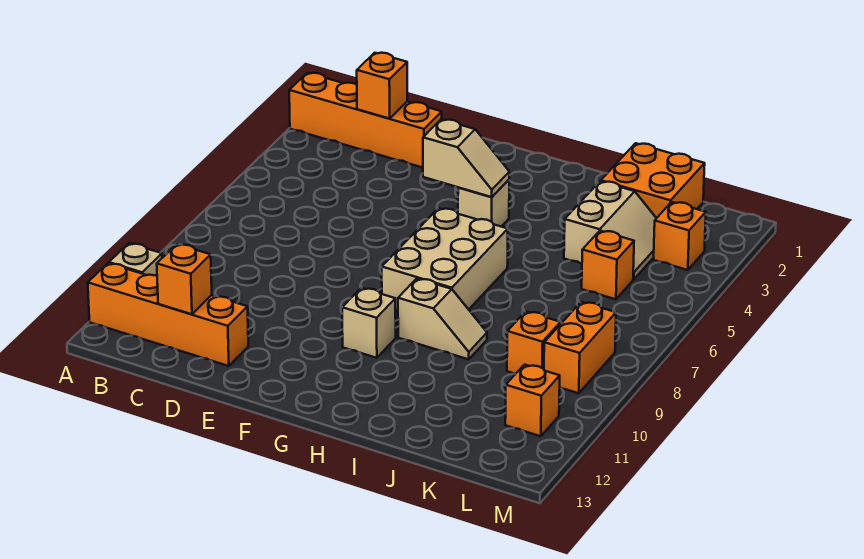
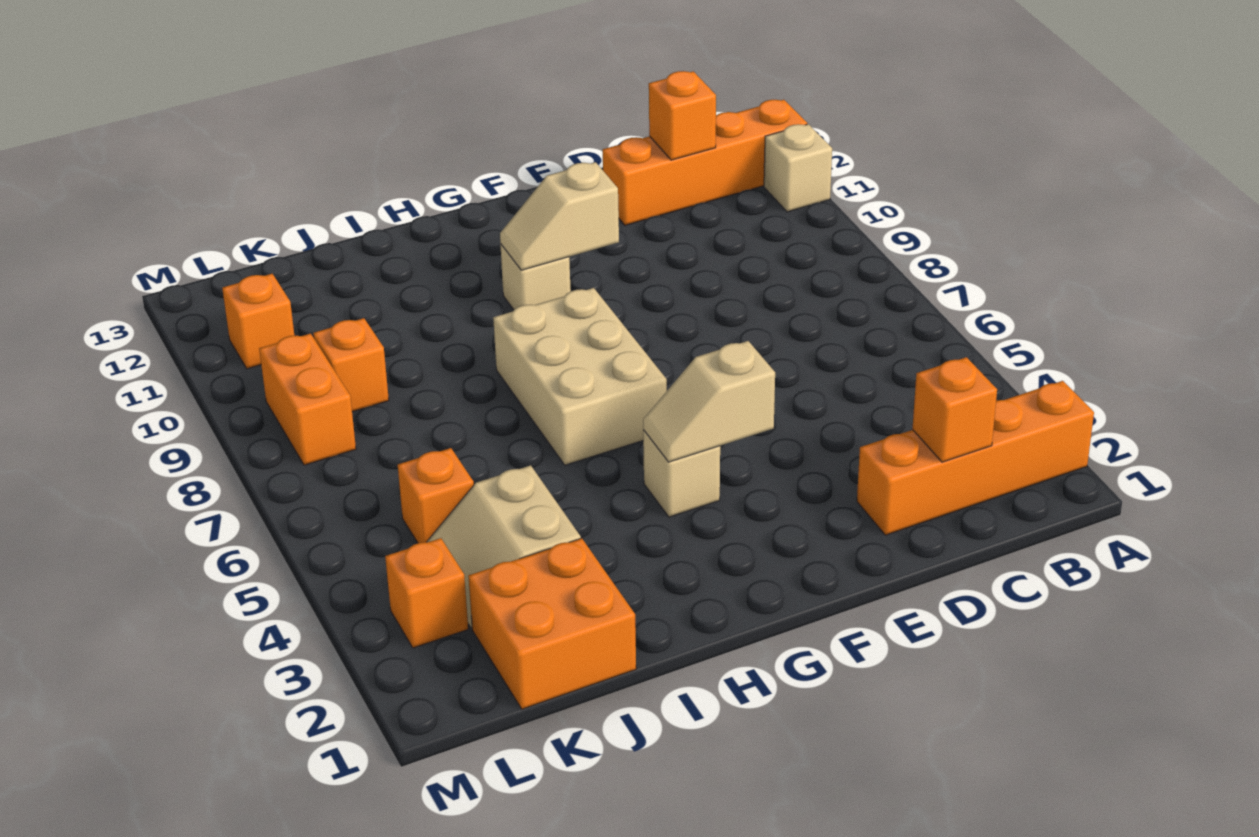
tan 1x2 slope [398,279,487,359] -> tan 1x2 slope moved to [500,162,619,270]

